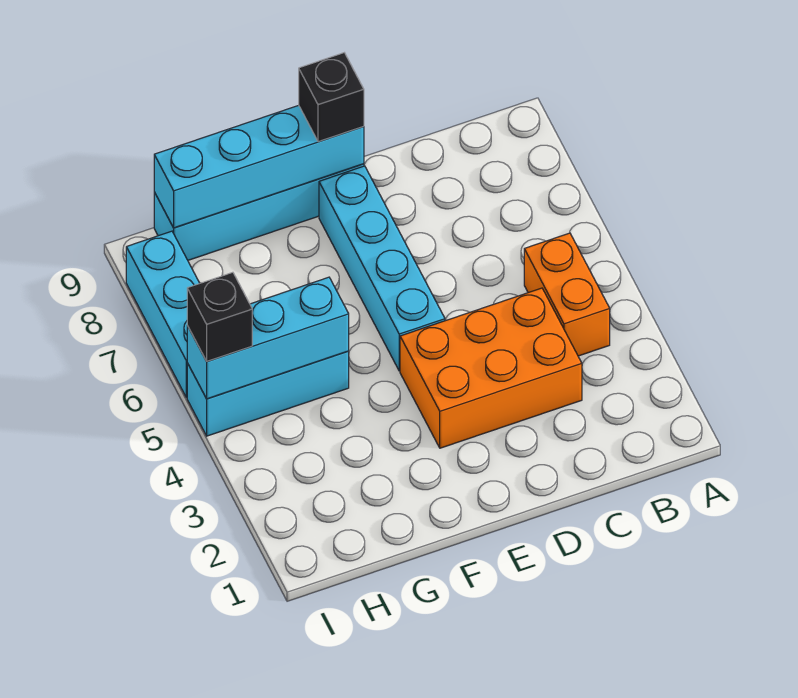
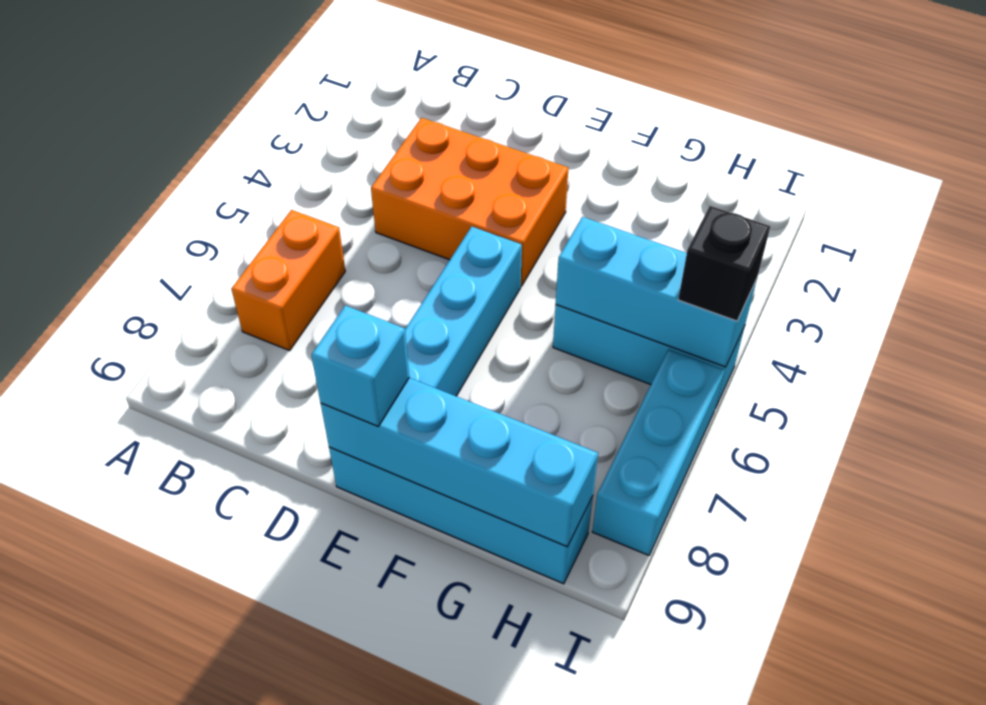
orange 1x2 brick [524,233,610,356] -> orange 1x2 brick moved to [231,210,345,351]
black 1x1 brick [299,53,364,142] -> cyan 1x1 brick [311,305,409,426]

